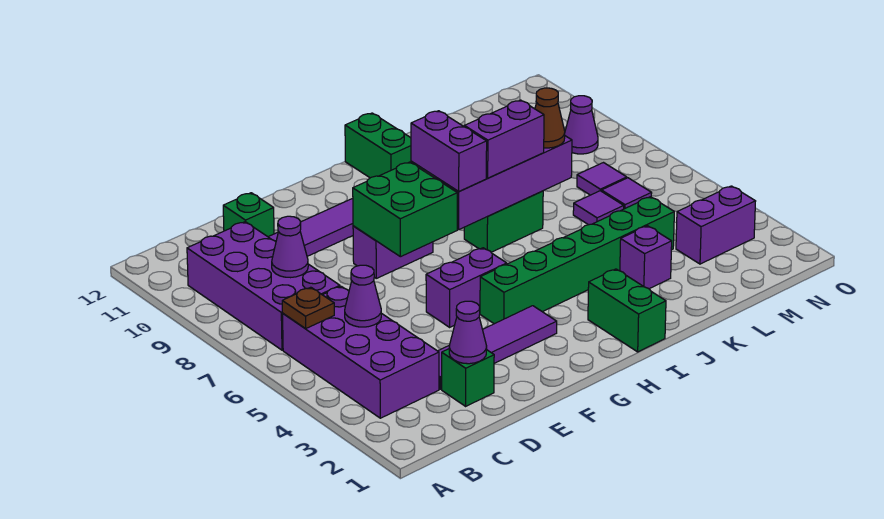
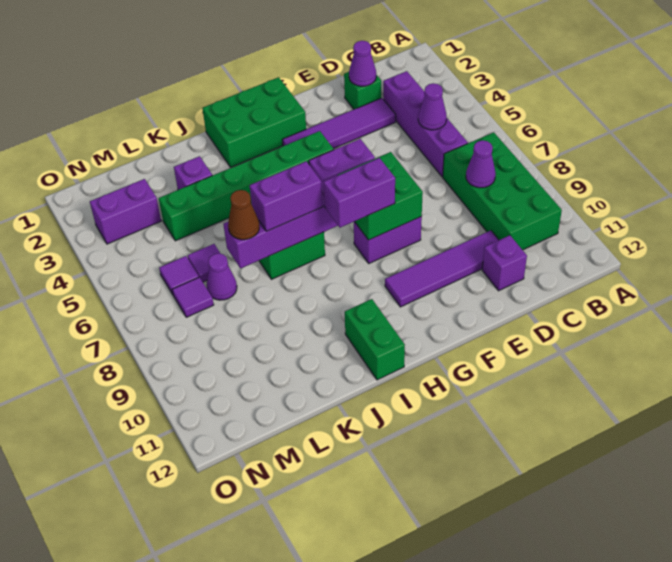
purple 2x4 brick [283,286,439,418] -> purple 1x4 brick [383,71,468,177]
brown 1x1 plate [282,287,334,329] -> none
purple 2x4 brick [187,222,340,350] -> green 2x4 brick [443,132,562,250]
green 1x1 brick [223,193,274,237] -> purple 1x1 brick [482,235,527,291]
purple 1x2 brick [411,111,487,191] -> purple 1x2 brick turned to [324,158,395,228]
green 1x2 brick [588,269,666,352] -> green 2x3 brick [202,77,306,167]
purple 1x1 cone [565,96,598,154] -> purple 1x1 cone moved to [207,253,237,300]

